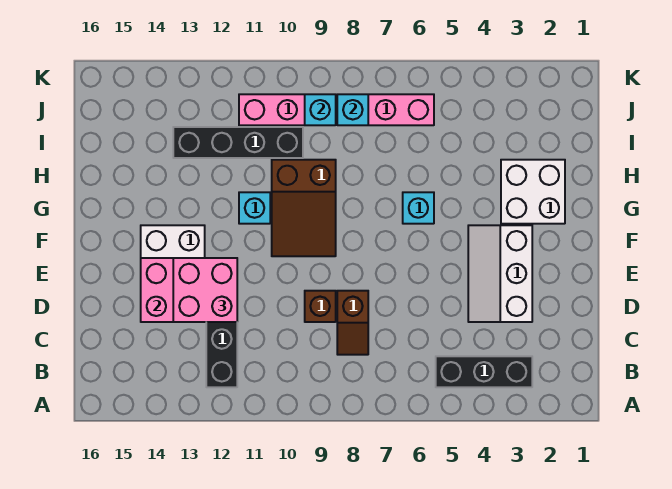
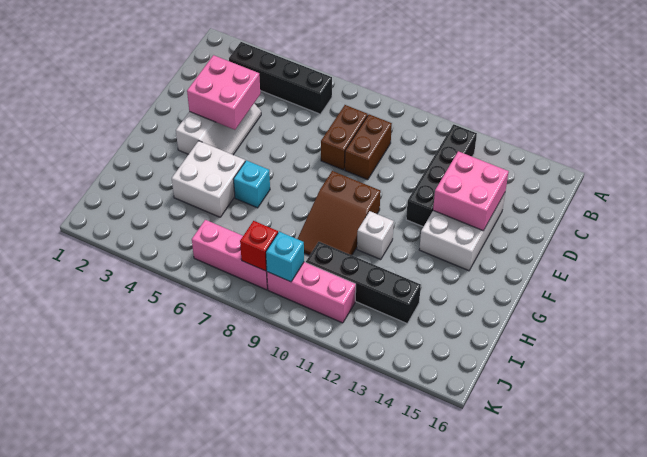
black 1x3 brick [436,356,532,387] -> black 1x4 brick [229,42,332,114]
brown 1x2 slope [337,291,368,355] -> brown 1x2 brick [321,105,368,170]
brown 1x1 brick [305,291,336,322] -> brown 1x2 brick [345,114,392,180]
pink 2x2 brick [173,258,237,322] -> pink 2x2 brick moved to [187,55,260,130]
brown 2x3 slope [272,160,336,256] -> brown 2x3 slope turned to [298,171,381,255]
white 2x2 brick [501,160,565,224] -> white 2x2 brick moved to [172,141,245,217]
cyan 1x1 brick [239,192,270,224] -> white 1x1 brick [357,211,394,260]
cyan 1x1 brick [337,94,368,125] -> red 1x1 brick [240,221,278,271]

